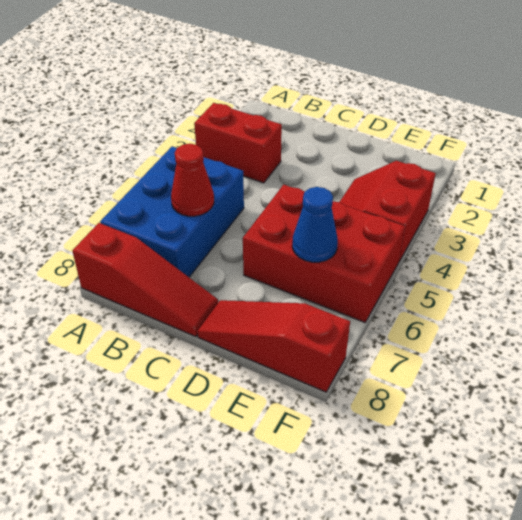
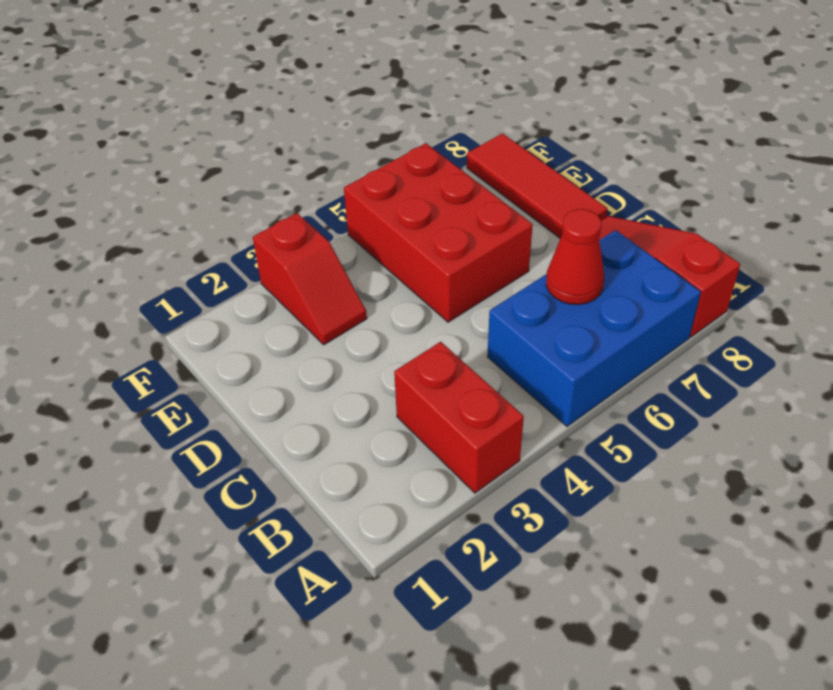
red 1x3 slope [197,300,350,392] -> red 1x3 tile [467,133,607,238]
red 2x2 slope [340,161,436,261] -> red 1x2 slope [253,213,367,345]
blue 1x1 cone [292,187,338,262] -> none

